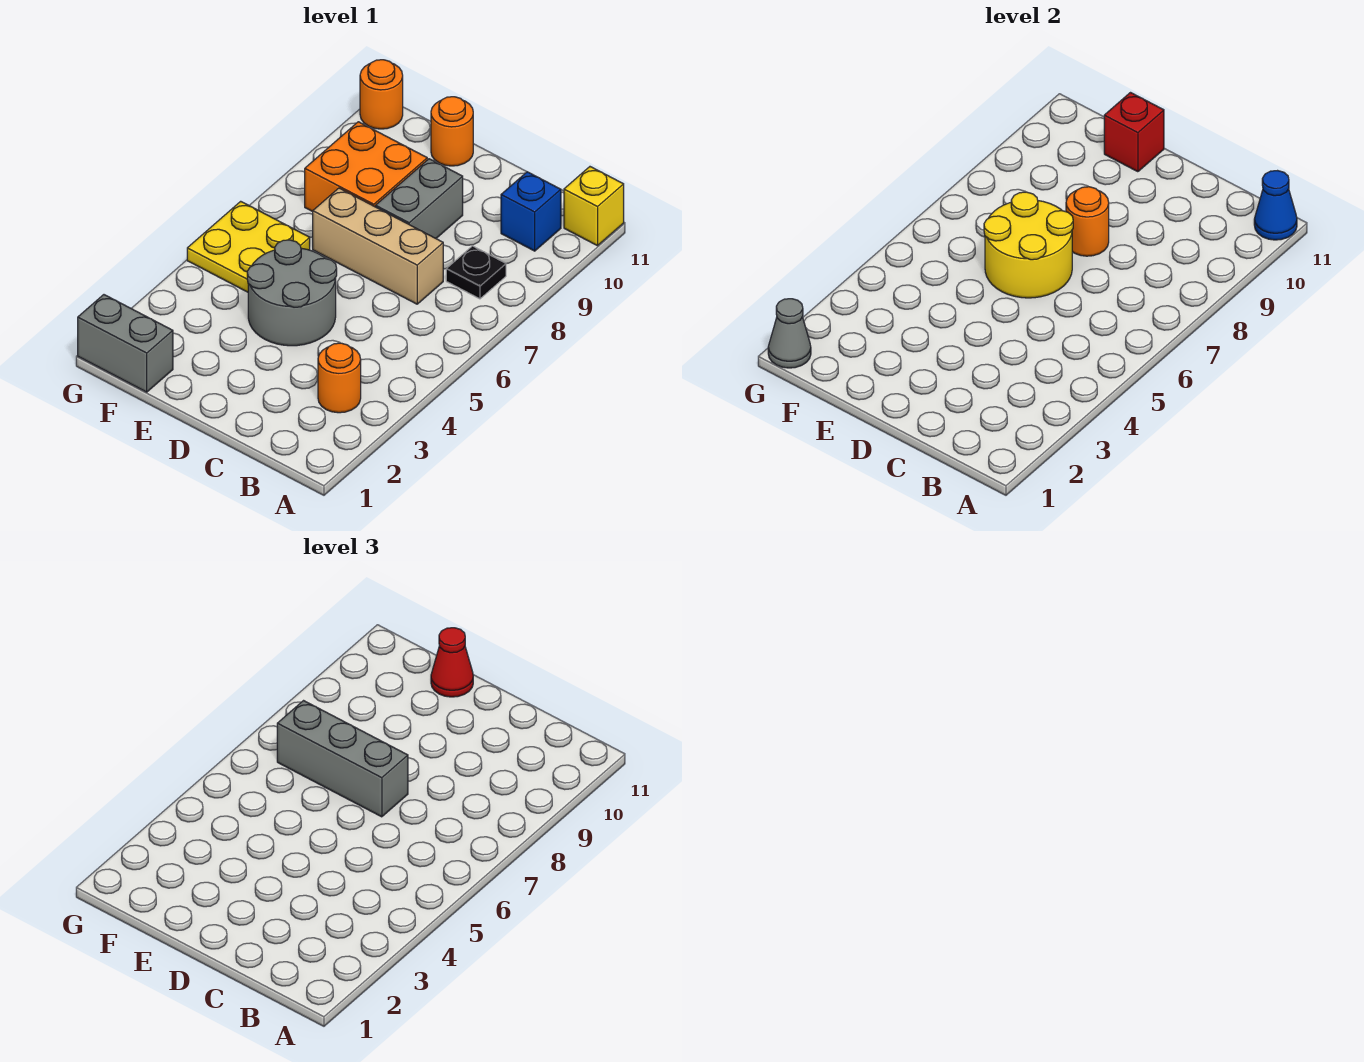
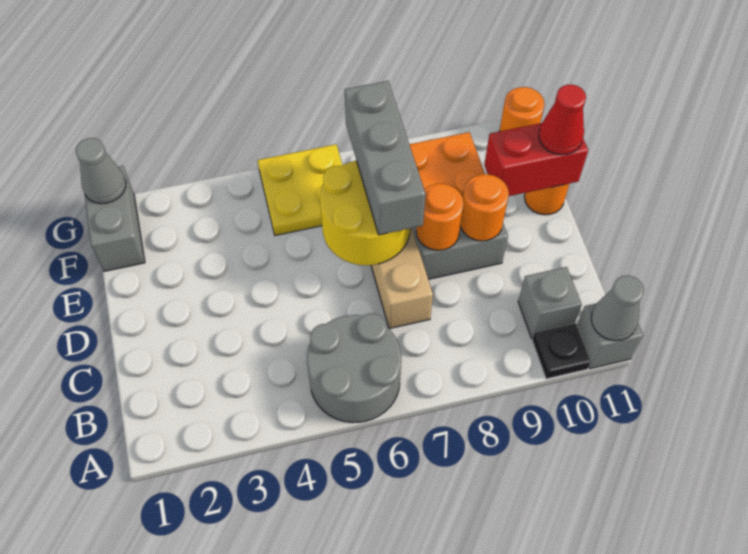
yellow 1x1 brick [564,167,624,246] -> grey 1x1 brick [577,304,643,369]
blue 1x1 cone [1254,171,1297,240] -> grey 1x1 cone [591,275,644,341]
orange 1x1 round brick [318,343,361,413] -> orange 1x1 round brick moved to [460,174,509,241]
black 1x1 plate [446,246,506,299] -> black 1x1 plate moved to [532,323,591,379]
blue 1x1 brick [501,172,561,251] -> grey 1x1 brick [518,267,582,338]
grey 2x2 round brick [247,240,337,346] -> grey 2x2 round brick moved to [307,314,401,423]
red 1x1 brick [1104,93,1164,172] -> red 1x2 brick [484,123,588,196]

